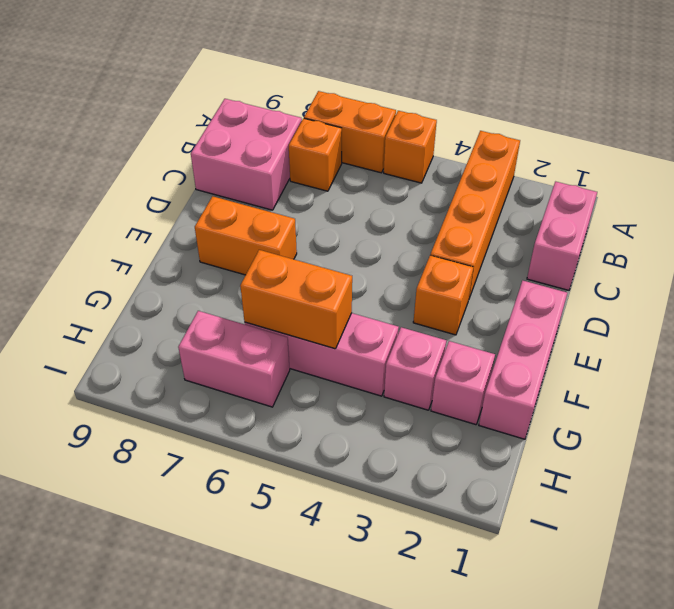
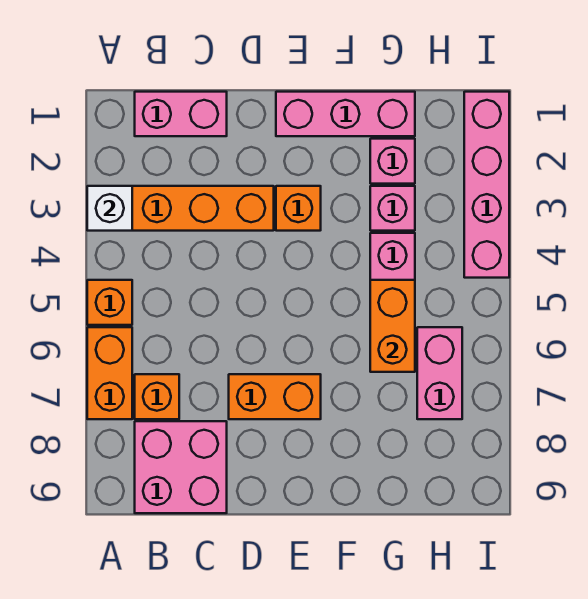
none -> white 1x1 brick [87,186,132,231]
orange 1x2 brick [195,196,297,275] -> orange 1x2 brick turned to [229,374,321,419]
none -> pink 1x4 brick [464,92,509,278]

